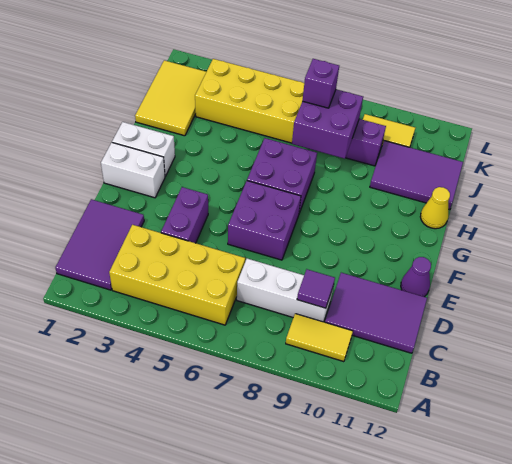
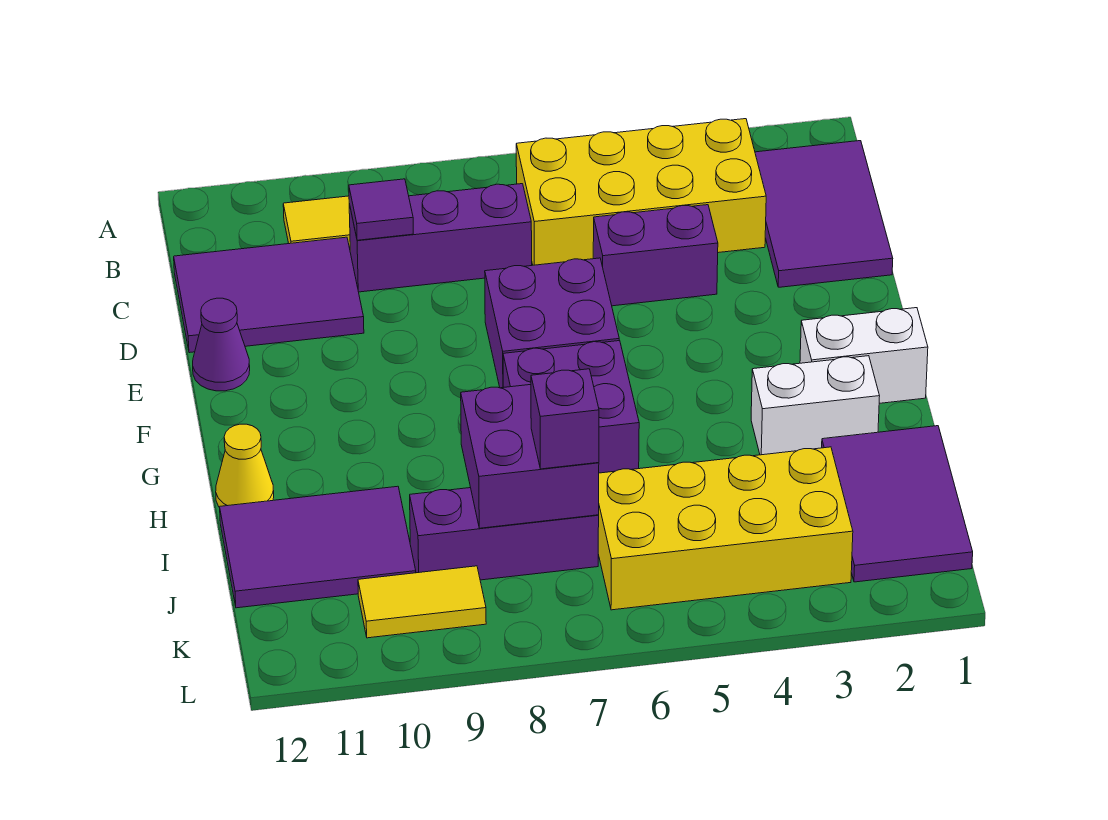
white 1x3 brick [237,259,333,322] -> purple 1x3 brick [349,184,532,292]
purple 1x2 brick [161,187,208,243] -> purple 1x2 brick turned to [593,205,718,306]
white 1x2 brick [101,143,165,198] -> white 1x2 brick moved to [751,356,880,455]
yellow 2x3 tile [135,60,206,136] -> purple 2x3 tile [822,426,973,582]

